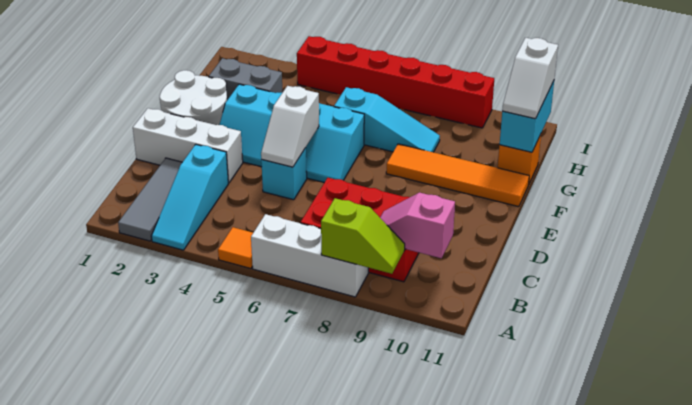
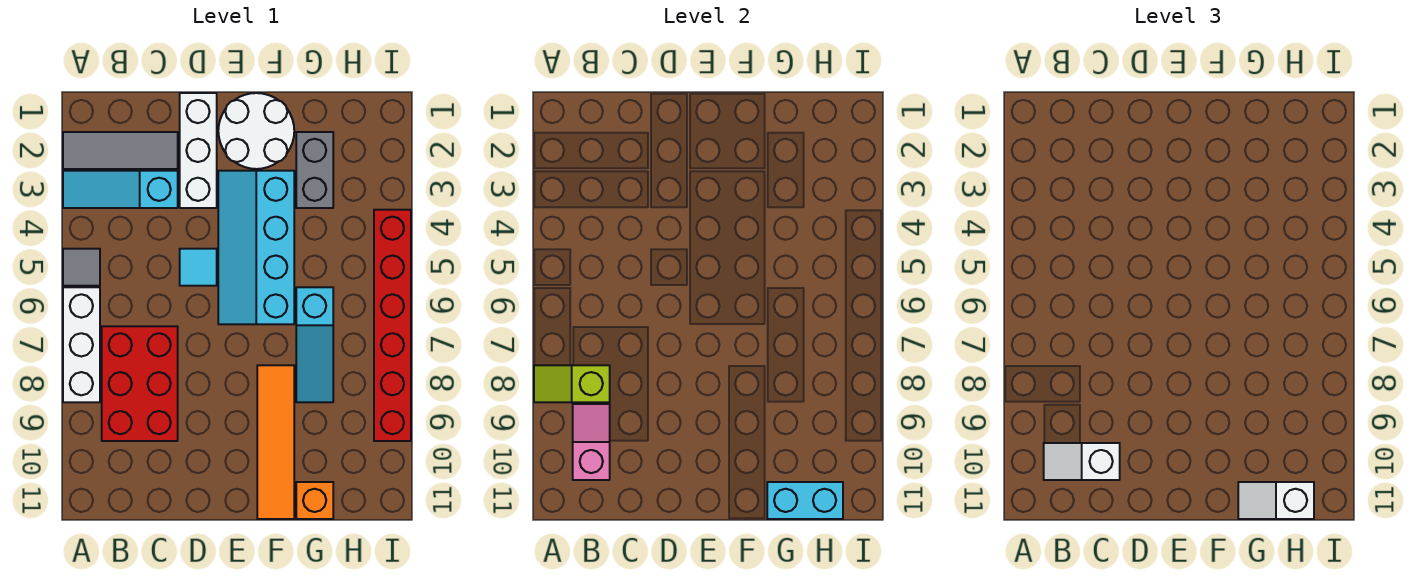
orange 1x1 tile [218,227,253,269] -> grey 1x1 tile [63,249,100,286]
lime 1x2 slope [321,198,405,274] -> lime 1x2 slope turned to [534,365,610,402]
cyan 1x1 brick [261,148,307,200] -> cyan 1x1 tile [180,249,217,286]
white 1x2 slope [261,86,319,167] -> white 1x2 slope moved to [1044,443,1120,480]

